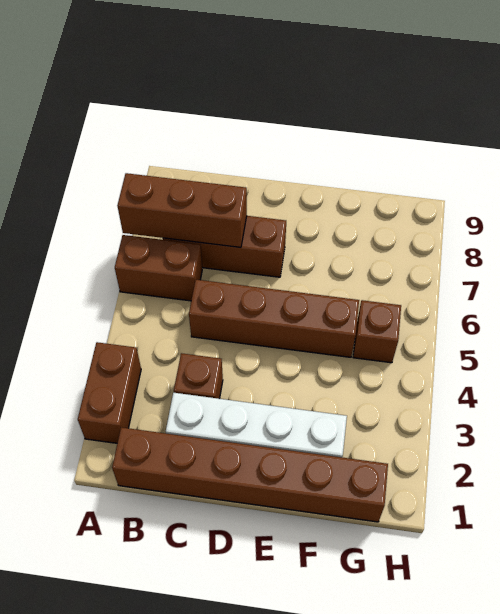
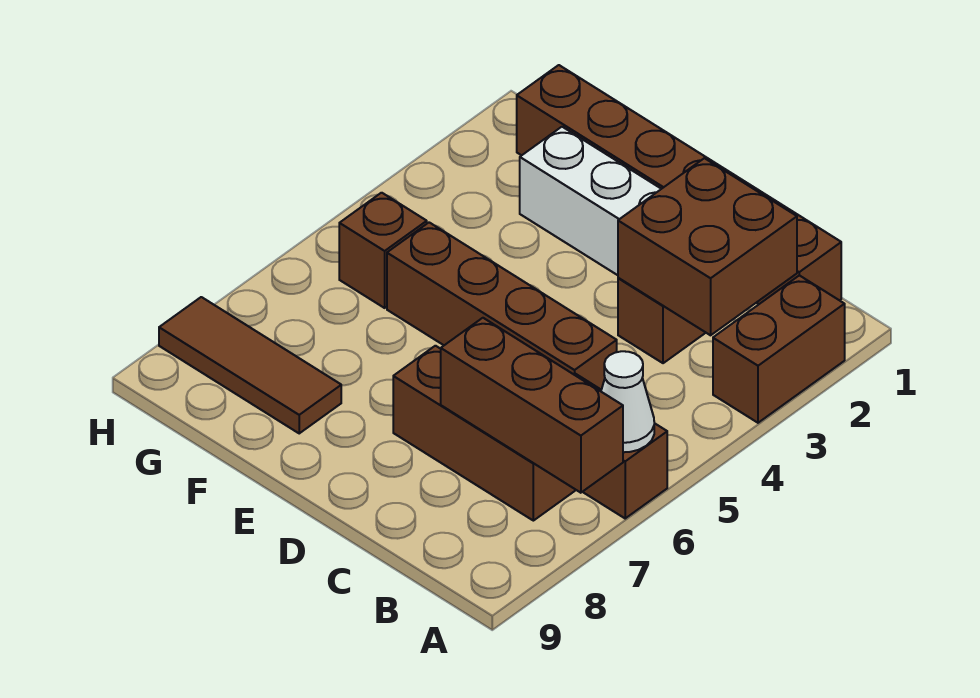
none -> white 1x1 cone [601,351,654,452]
none -> brown 2x2 brick [618,158,797,335]
none -> brown 1x3 tile [159,297,341,433]

